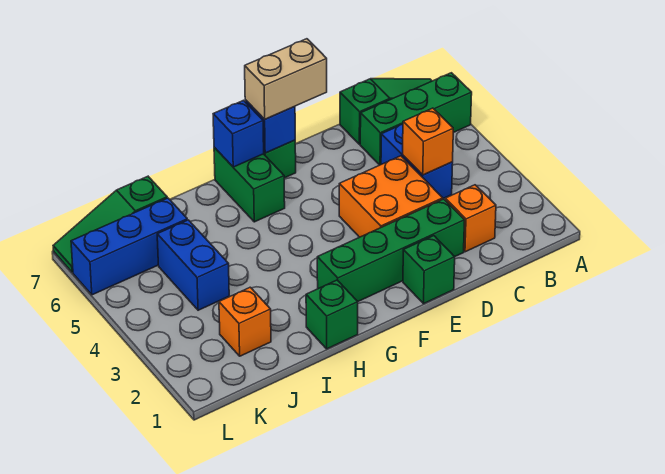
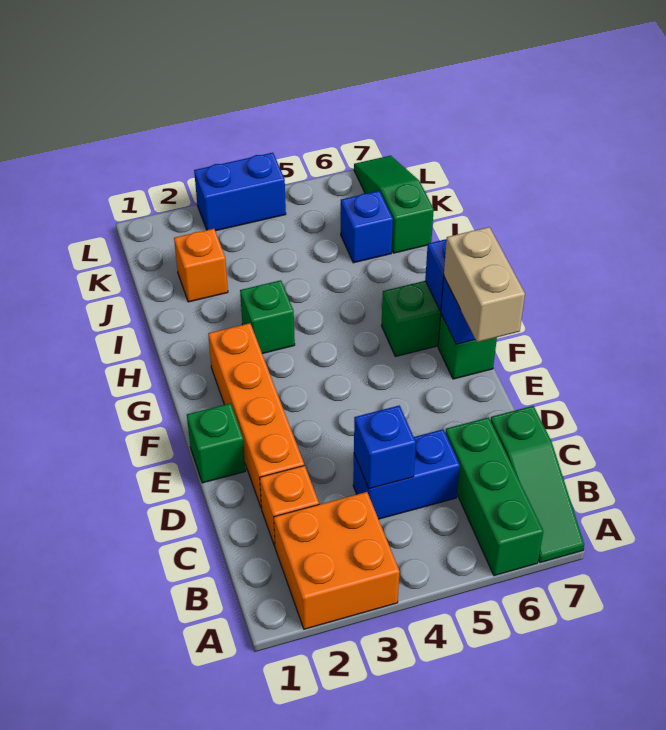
orange 1x1 brick [403,108,453,175] -> blue 1x1 brick [354,405,416,489]
green 1x4 brick [317,199,465,301] -> orange 1x4 brick [208,323,304,508]
orange 2x2 brick [339,156,443,237] -> orange 2x2 brick moved to [274,492,400,629]
green 1x1 brick [306,280,358,349] -> green 1x1 brick moved to [240,280,295,354]
blue 1x2 brick [157,220,229,310] -> blue 1x2 brick moved to [194,153,286,231]
blue 1x3 brick [71,198,187,295] -> blue 1x1 brick [341,191,393,263]

